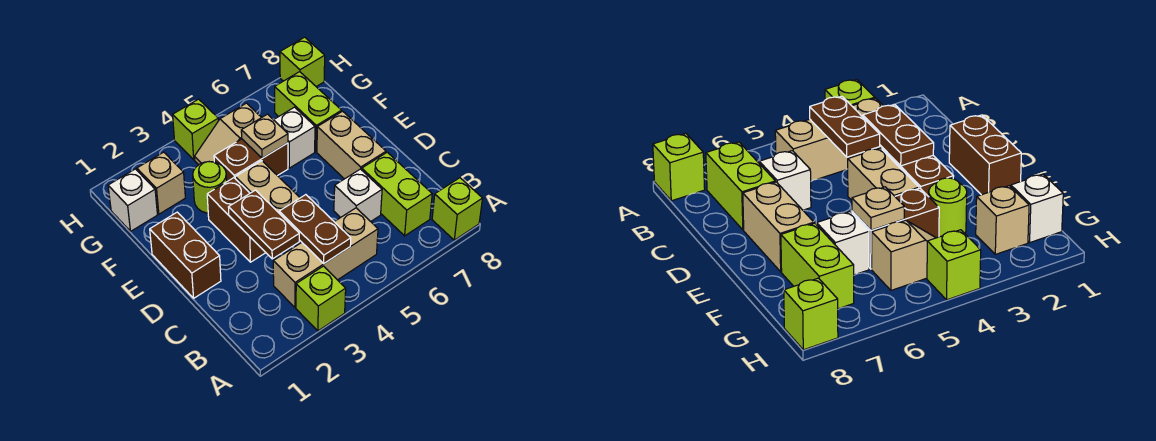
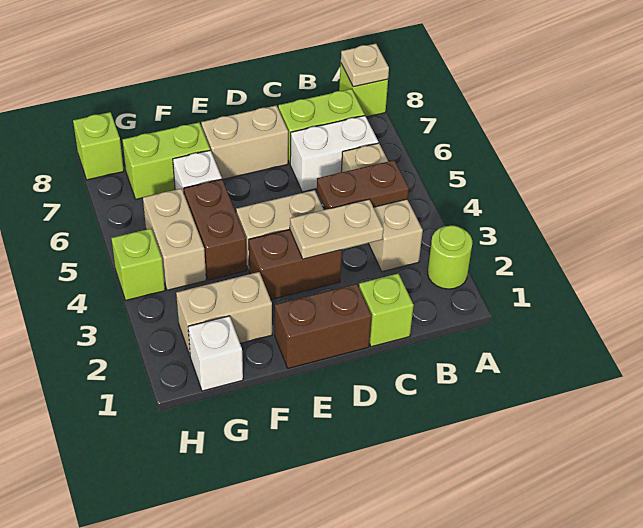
lime 1x1 brick [296,266,346,331] -> lime 1x1 brick moved to [359,274,414,347]
brown 1x2 plate [229,190,299,259] -> tan 1x2 plate [290,199,384,259]
white 1x1 brick [334,169,382,221] -> white 1x2 brick [290,116,378,192]
lime 1x1 round brick [193,162,227,213] -> lime 1x1 round brick moved to [428,226,472,289]
tan 1x1 plate [241,114,288,158] -> tan 1x1 plate moved to [341,44,389,87]
tan 1x1 brick [137,152,185,214] -> tan 1x2 brick [176,272,272,355]
tan 1x2 slope [195,103,262,165] -> tan 1x2 brick [143,189,206,290]

